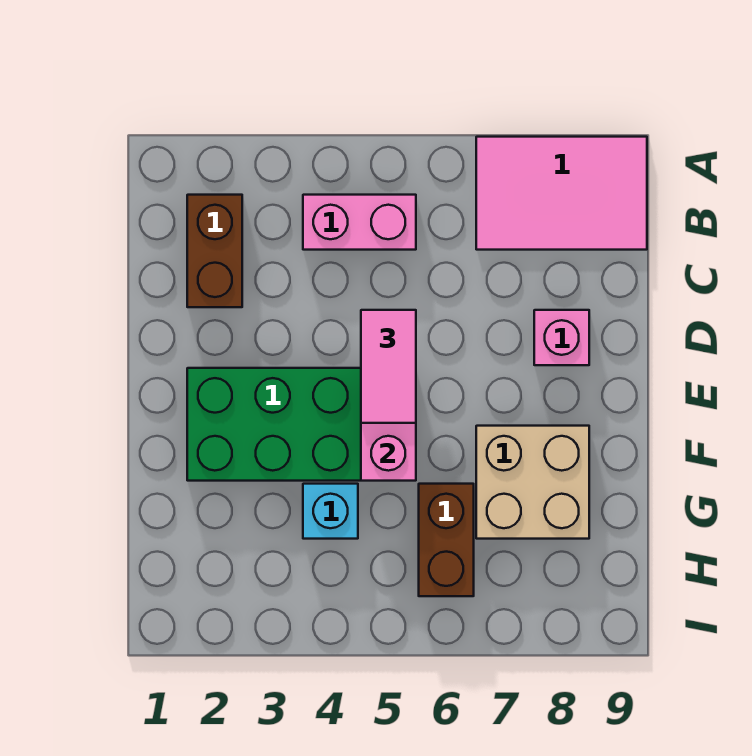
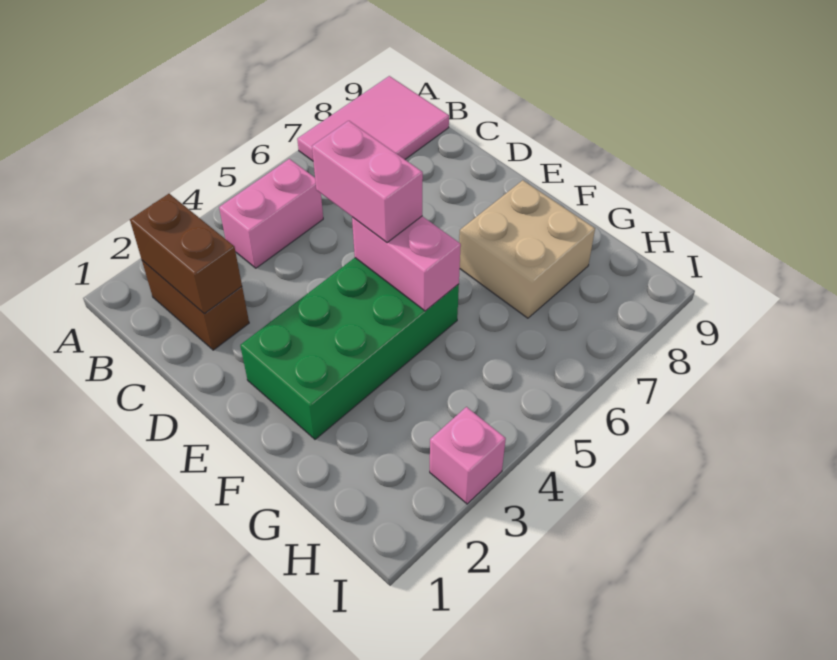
pink 1x2 tile [361,310,416,423] -> pink 1x2 brick [312,121,423,243]
pink 1x1 brick [534,310,589,365] -> pink 1x1 brick moved to [430,407,506,504]
cyan 1x1 brick [303,484,358,539] -> none
brown 1x2 brick [419,484,474,596] -> brown 1x2 brick moved to [130,194,242,314]

